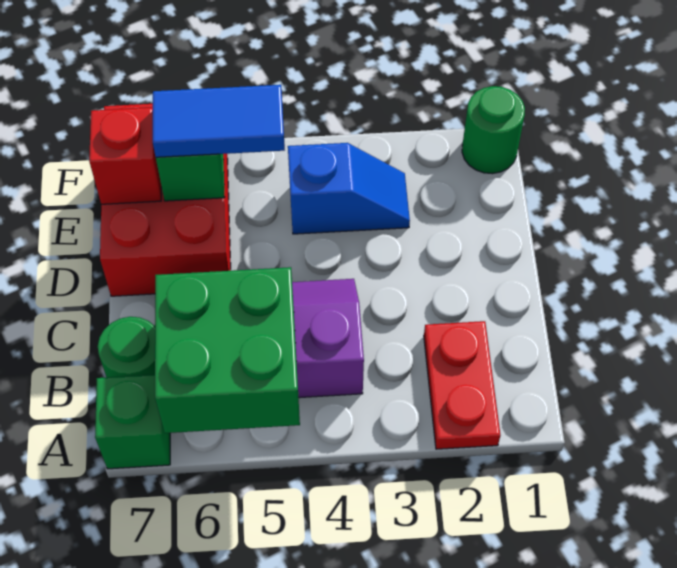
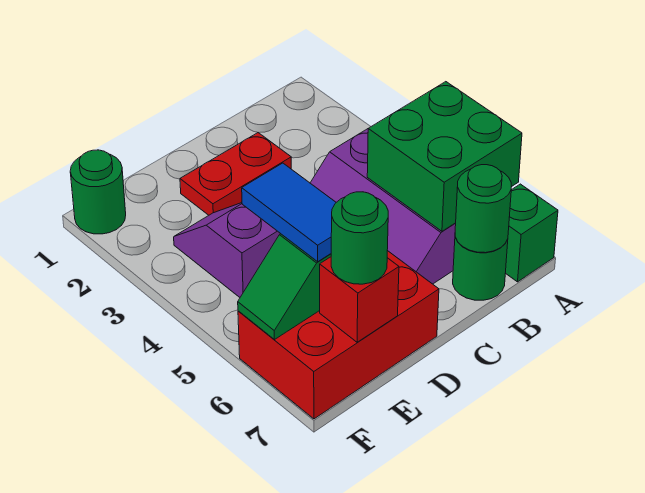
red 1x2 plate [424,321,500,449] -> red 1x2 plate moved to [180,133,291,215]
none -> green 1x1 round brick [455,165,511,253]
blue 1x2 slope [288,143,410,234] -> purple 1x2 slope [174,203,281,297]
none -> green 1x1 round brick [331,192,388,284]

